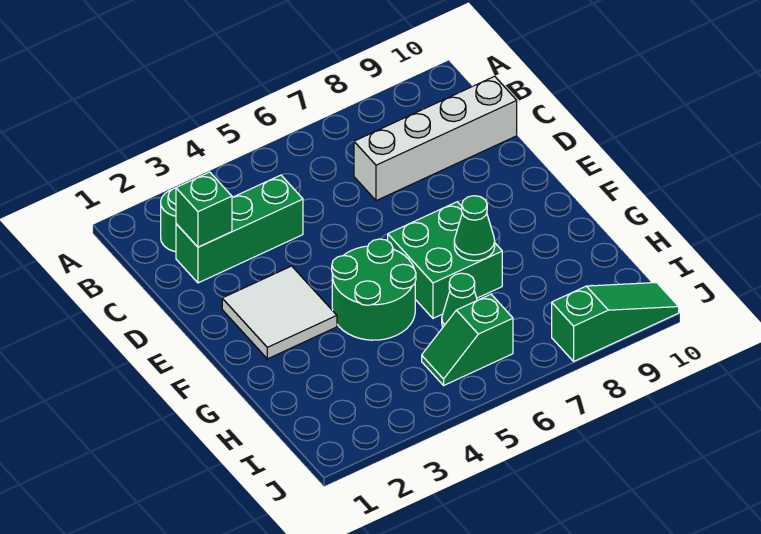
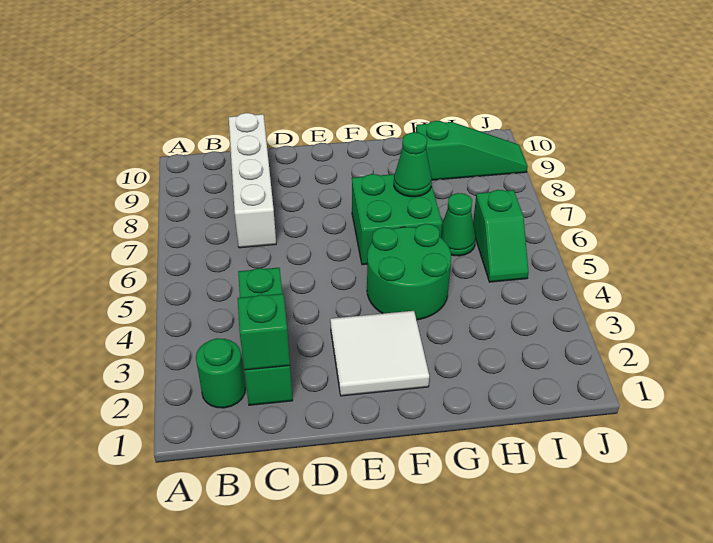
green 1x3 slope [552,282,679,361] -> green 1x3 slope turned to [416,121,528,180]

